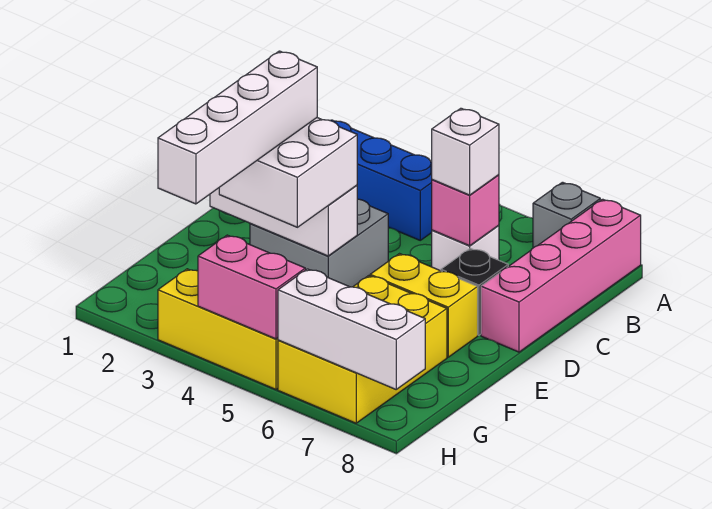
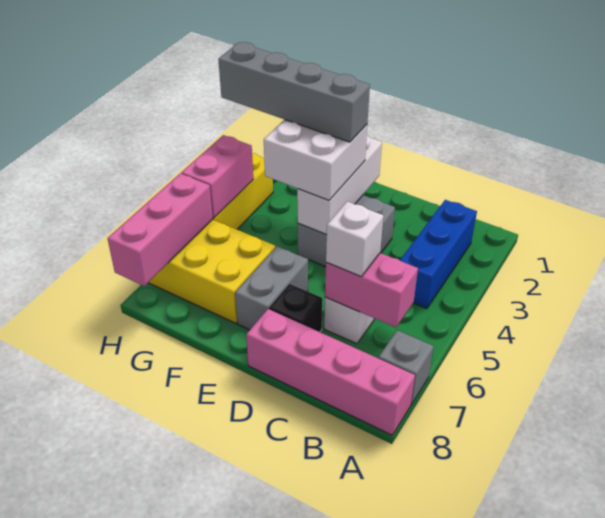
pink 1x1 brick [432,175,499,246] -> pink 1x2 brick [325,253,418,327]
white 1x4 brick [158,51,317,204] -> grey 1x4 brick [218,42,370,142]
yellow 1x2 brick [370,254,478,357] -> grey 1x2 brick [235,246,308,330]
white 1x3 brick [278,269,425,389] -> pink 1x3 brick [107,173,213,286]

